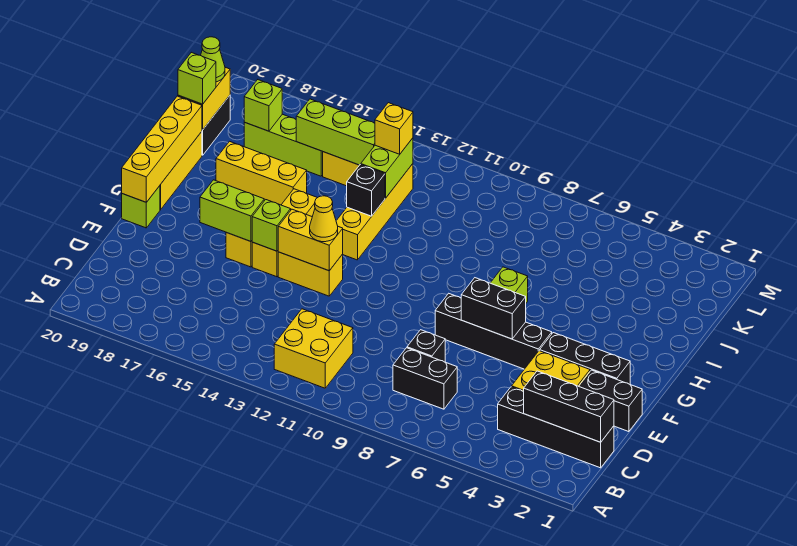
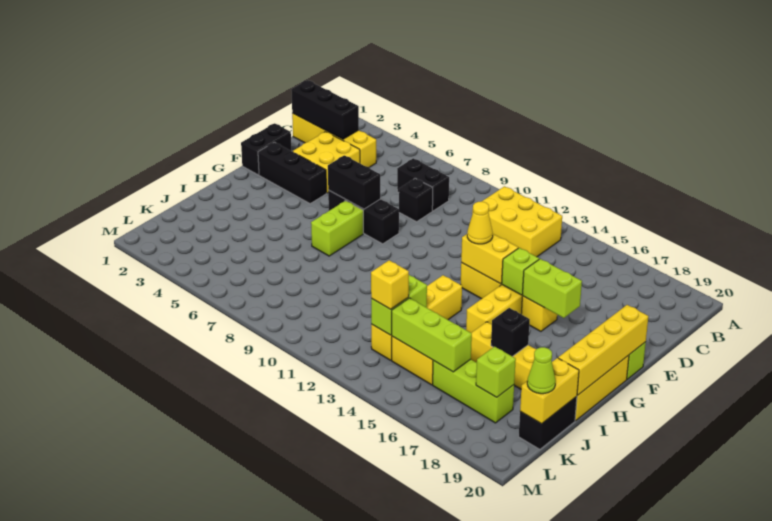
yellow 2x2 brick [274,309,353,388] -> yellow 2x3 brick [472,186,562,257]
black 1x4 brick [498,387,614,468] -> yellow 1x4 brick [292,113,376,167]
black 1x2 brick [579,370,642,432] -> black 1x2 brick turned to [241,123,291,175]
black 1x4 brick [435,293,552,369] -> black 1x3 brick [328,190,399,244]
black 1x1 brick [347,164,385,216] -> black 1x1 brick moved to [491,308,530,357]
lime 1x1 brick [178,52,216,104] -> none

